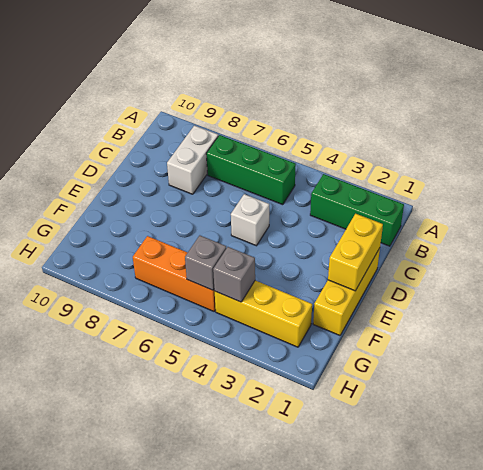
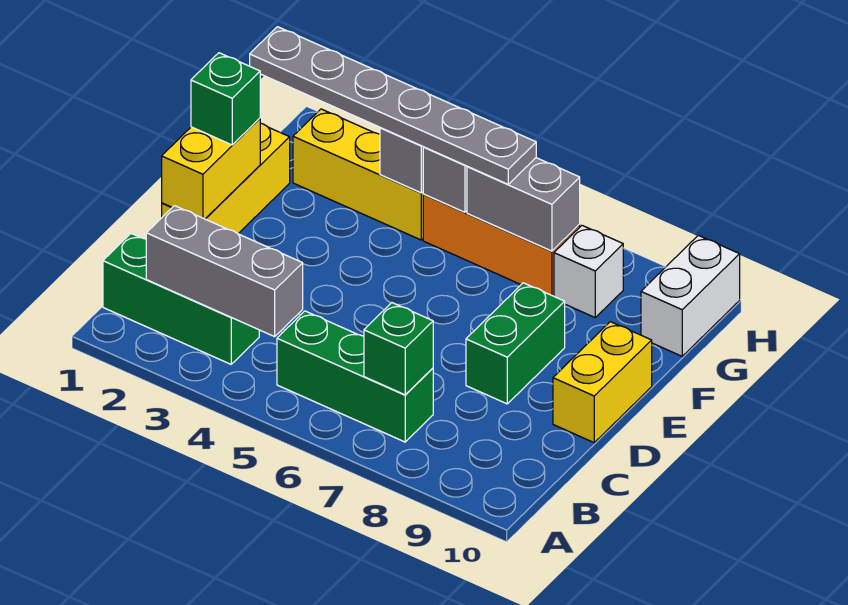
none -> grey 1x3 brick [146,206,303,337]
none -> green 1x1 brick [364,303,433,395]
white 1x2 brick [167,126,218,194] -> white 1x2 brick moved to [641,235,740,356]
white 1x1 brick [231,194,269,246] -> white 1x1 brick moved to [554,226,623,317]
none -> green 1x2 brick [466,283,565,404]
none -> yellow 1x2 brick [553,322,652,442]
none -> green 1x1 brick [191,53,260,145]
none -> grey 1x6 plate [250,27,536,184]
none -> grey 1x2 brick [467,158,580,251]

